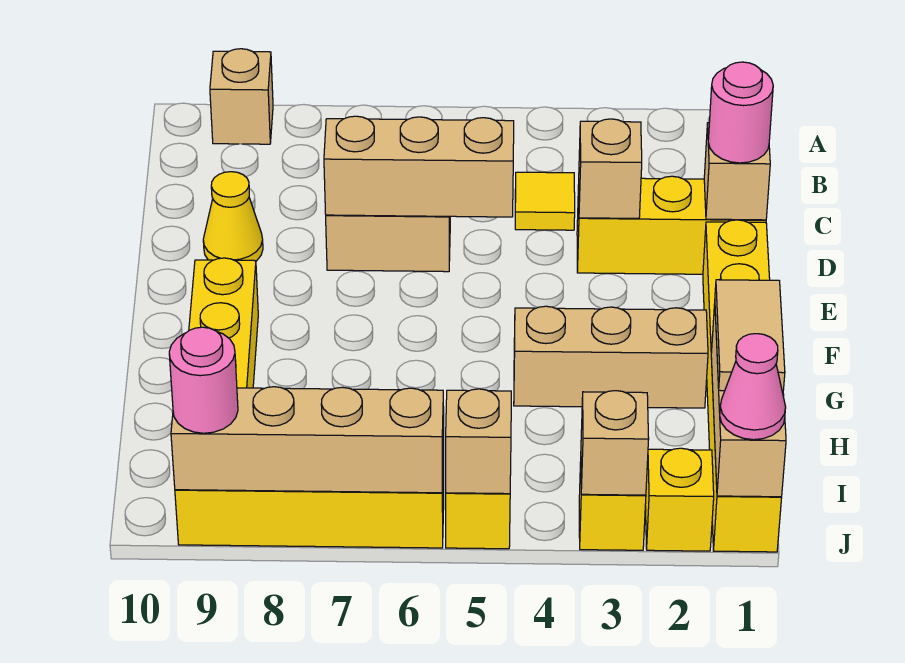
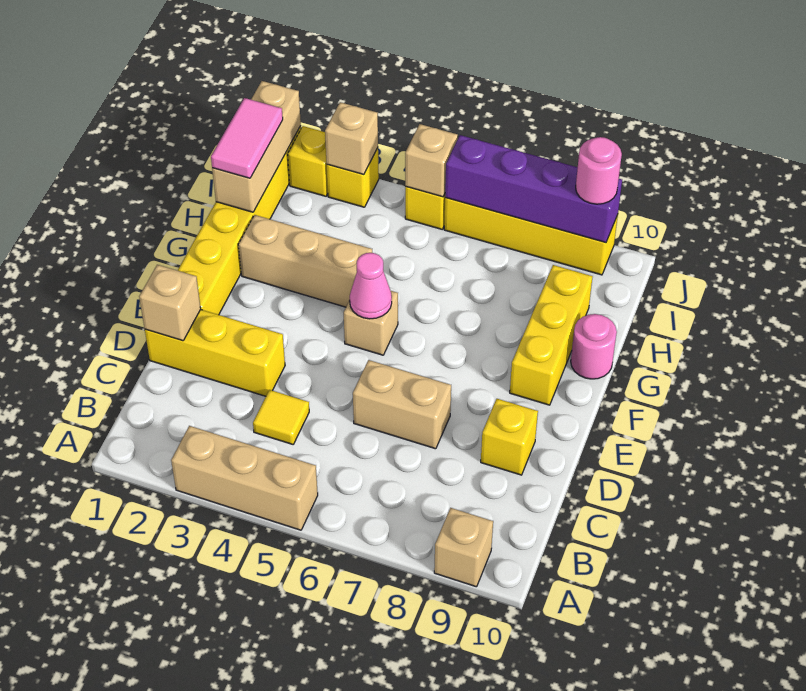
pink 1x1 round brick [708,62,773,163] -> pink 1x1 round brick moved to [571,314,617,379]
tan 1x1 brick [579,119,642,218] -> tan 1x1 brick moved to [344,291,398,355]
tan 1x3 brick [324,116,514,217] -> tan 1x3 brick moved to [171,426,318,530]
yellow 1x1 cone [203,172,263,261] -> yellow 1x1 brick [481,399,538,475]
tan 1x2 tile [715,280,785,391] -> pink 1x2 tile [211,98,283,178]
pink 1x1 cone [720,334,786,440] -> pink 1x1 cone moved to [350,253,392,319]
tan 1x4 brick [171,387,444,493] -> purple 1x4 brick [445,135,622,243]

